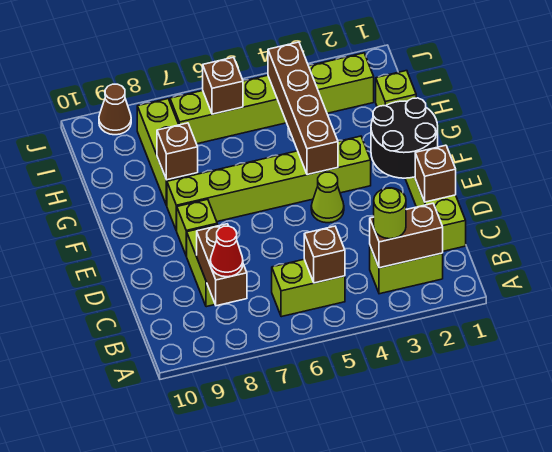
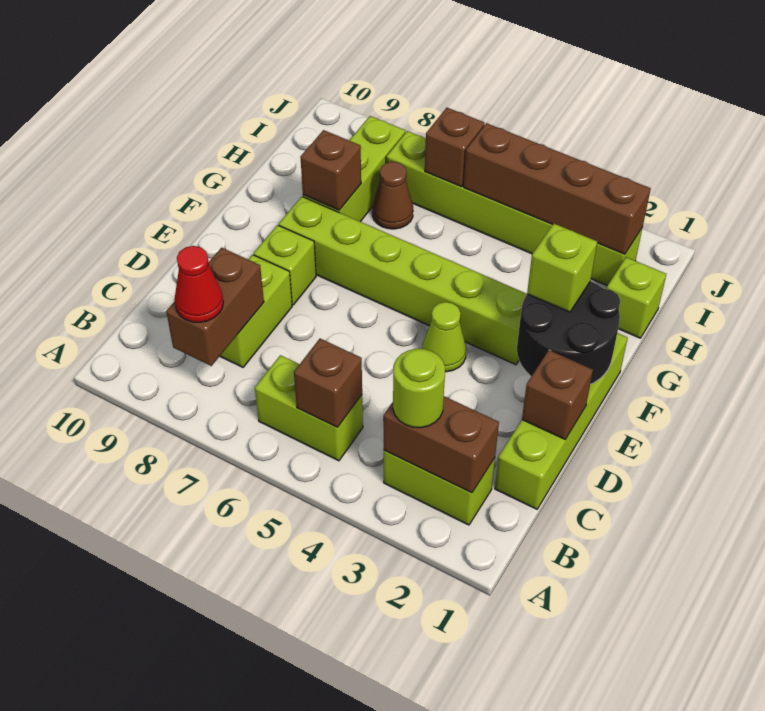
none -> lime 1x1 brick [527,224,597,312]
brown 1x4 brick [268,42,338,175] -> brown 1x4 brick turned to [464,123,651,254]
brown 1x1 cone [99,84,131,135] -> brown 1x1 cone moved to [372,162,413,229]

